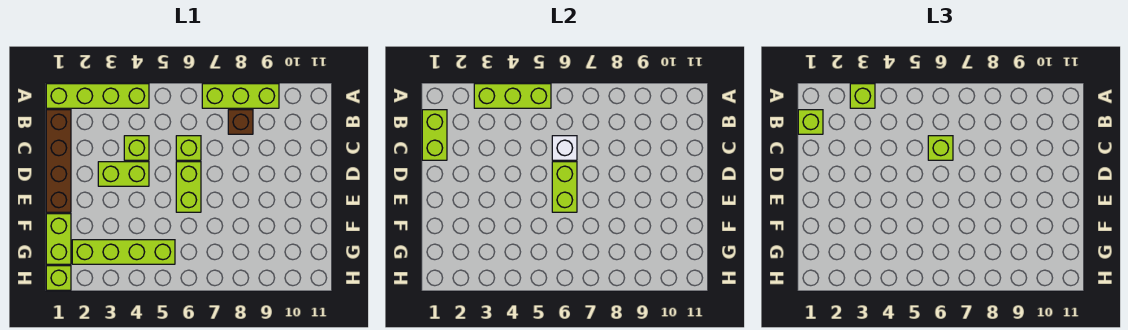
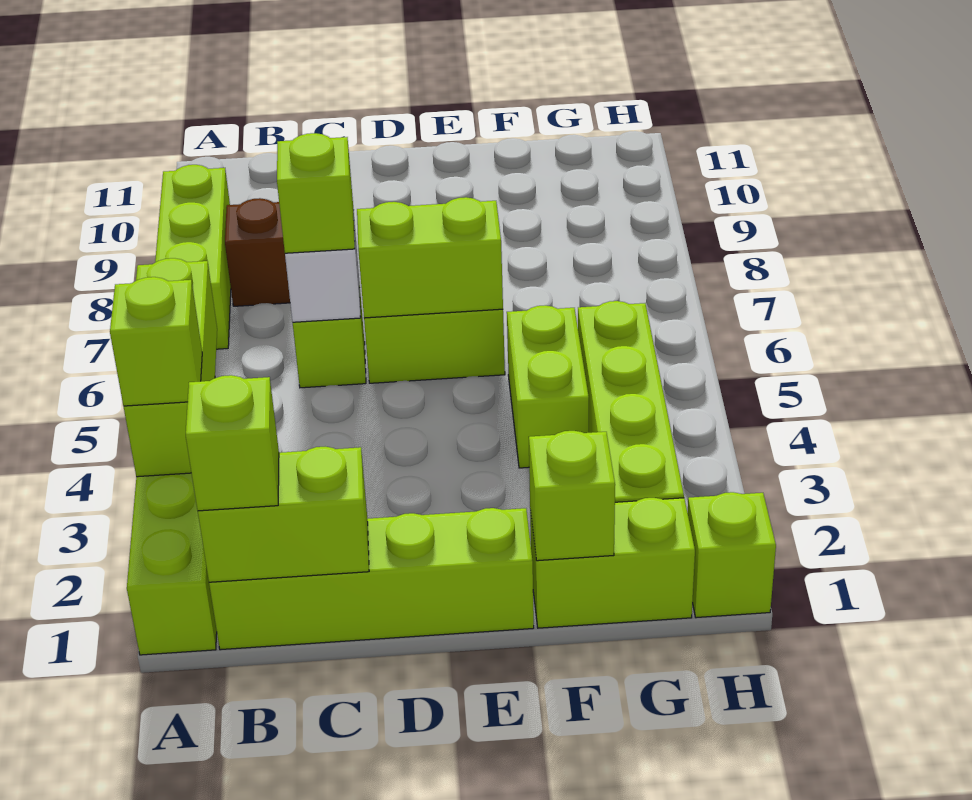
brown 1x4 brick [46,110,71,212] -> lime 1x4 brick [209,508,534,650]
lime 1x1 brick [124,136,149,160] -> lime 1x1 brick moved to [529,431,615,561]
lime 1x2 brick [98,162,149,186] -> lime 1x2 brick moved to [507,305,589,468]

